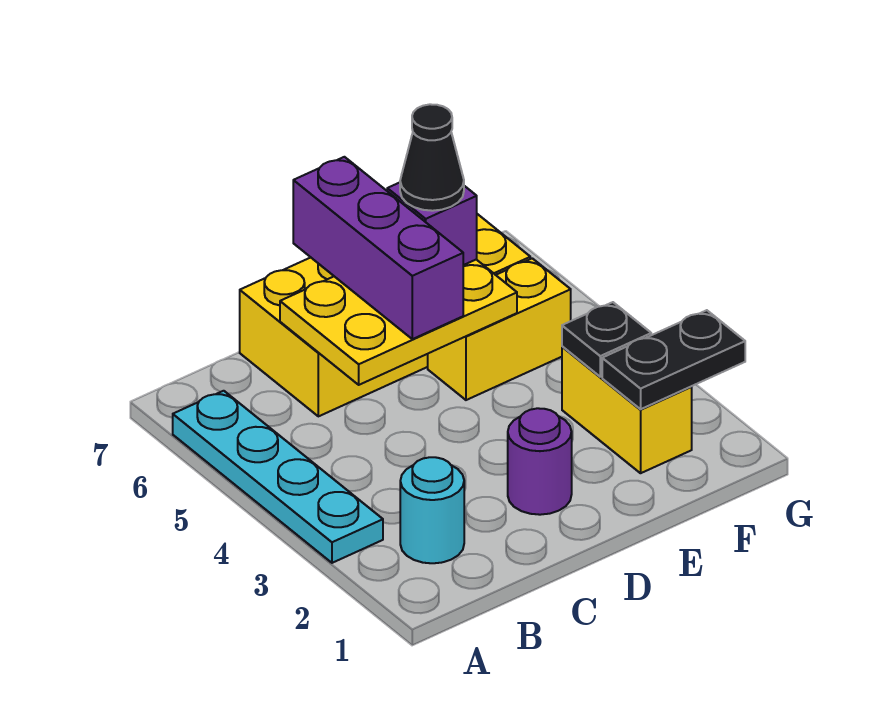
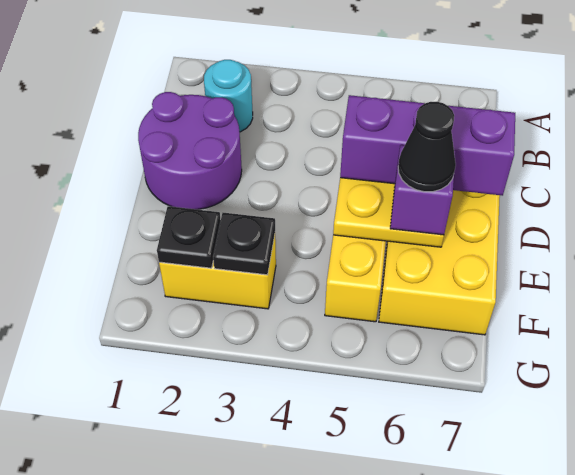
cyan 1x4 plate [173,391,383,563] -> none
purple 1x1 round brick [508,408,572,515] -> purple 2x2 round brick [138,92,242,210]
black 1x2 plate [602,310,745,409] -> black 1x1 plate [157,206,221,268]

